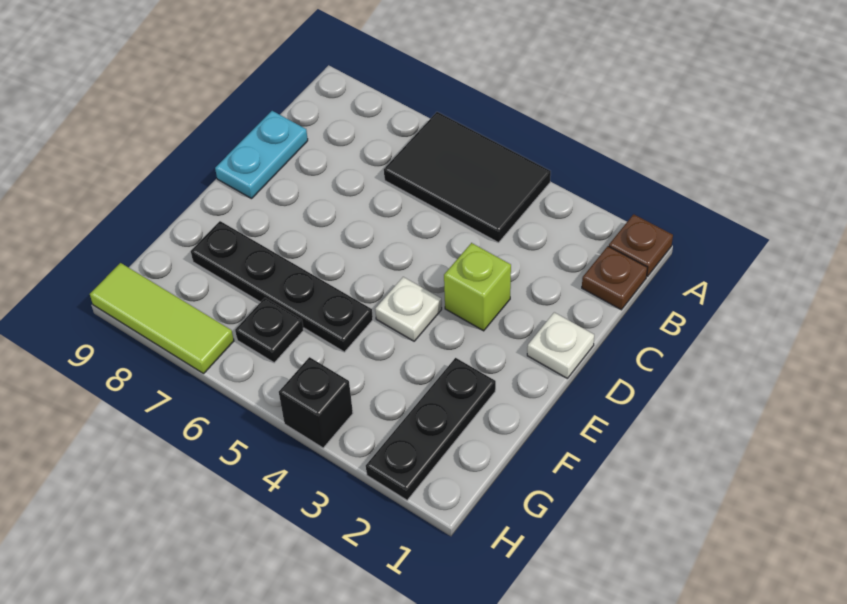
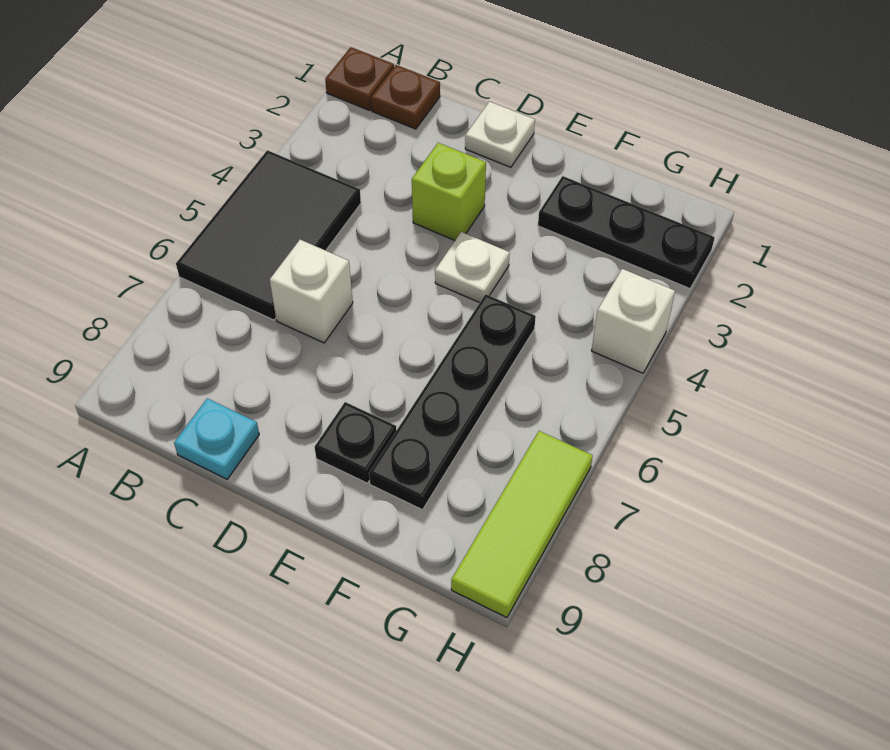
none -> white 1x1 brick [270,240,353,343]
cyan 1x2 plate [215,111,308,199] -> cyan 1x1 plate [174,398,259,479]
black 1x1 plate [235,298,304,363] -> black 1x1 plate moved to [315,402,397,483]
black 1x1 brick [279,357,353,448] -> white 1x1 brick [592,269,675,373]

